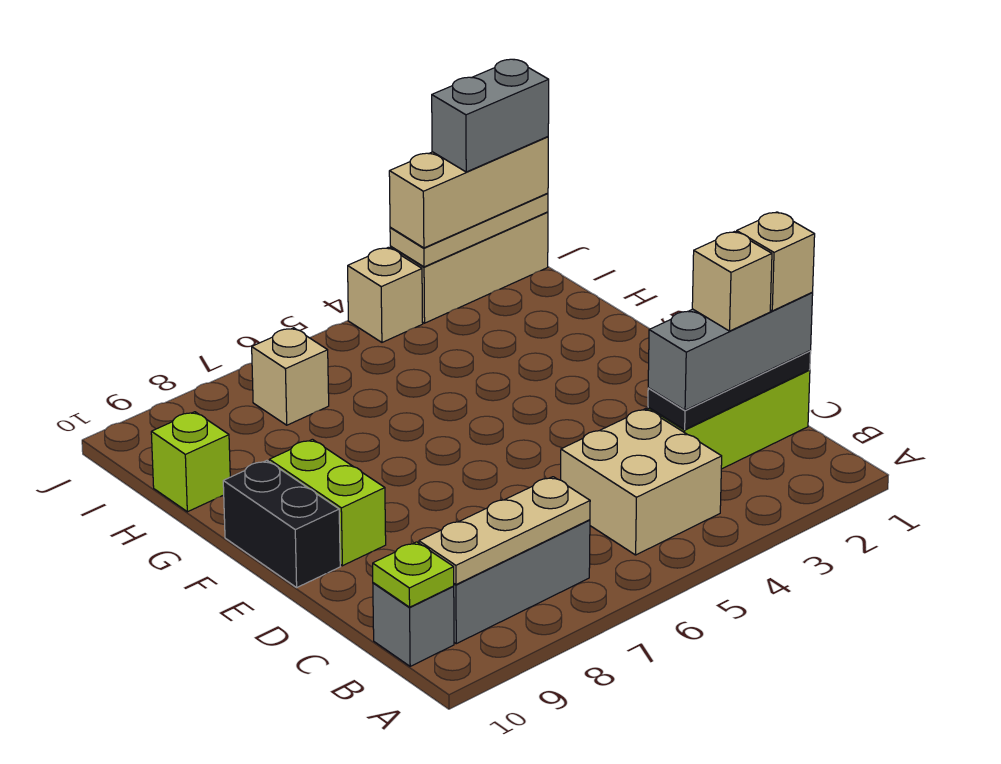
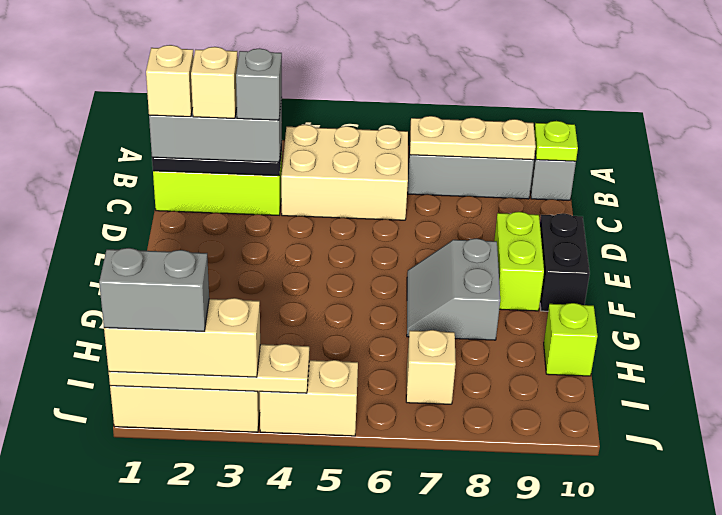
tan 2x2 brick [561,409,722,555] -> tan 2x3 brick [281,125,408,220]
none -> grey 1x1 brick [236,48,282,120]
none -> grey 2x2 slope [407,238,500,340]
tan 1x3 plate [390,193,548,267] -> tan 1x4 plate [109,344,309,393]
tan 1x1 brick [348,248,423,342] -> tan 1x2 brick [260,360,358,436]

